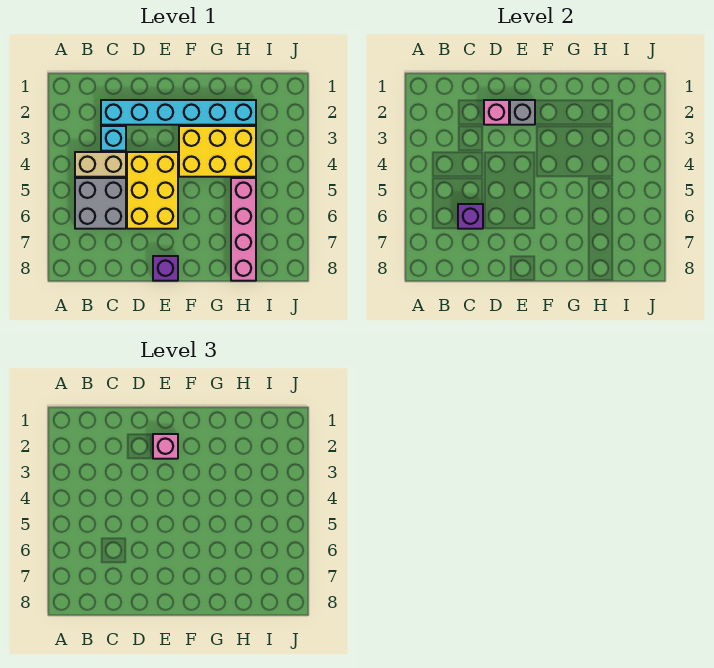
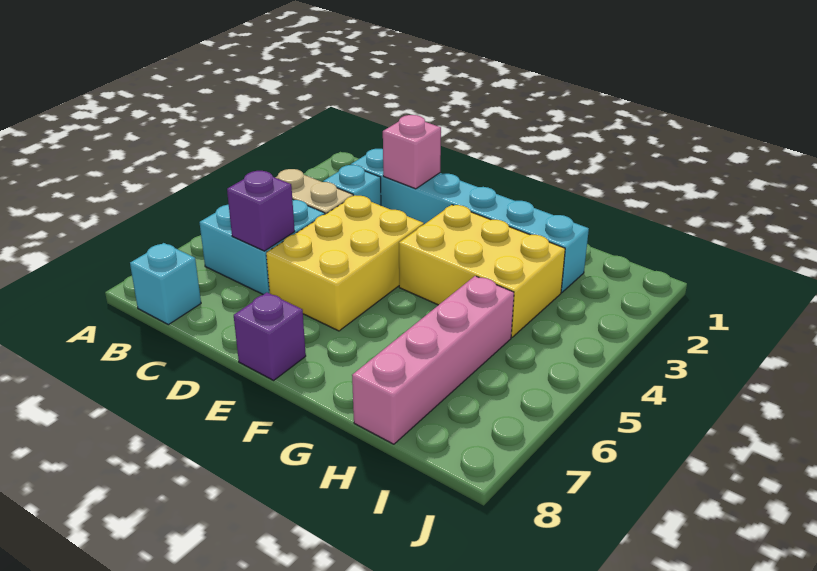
grey 2x2 brick [75,178,126,229] -> cyan 2x2 brick [199,199,325,295]
none -> cyan 1x1 brick [130,243,201,325]
grey 1x1 brick [510,100,535,125] -> none
pink 1x1 brick [153,434,178,459] -> none

